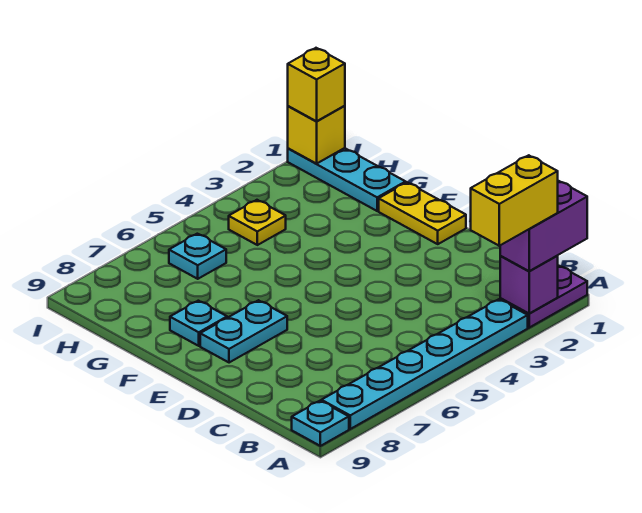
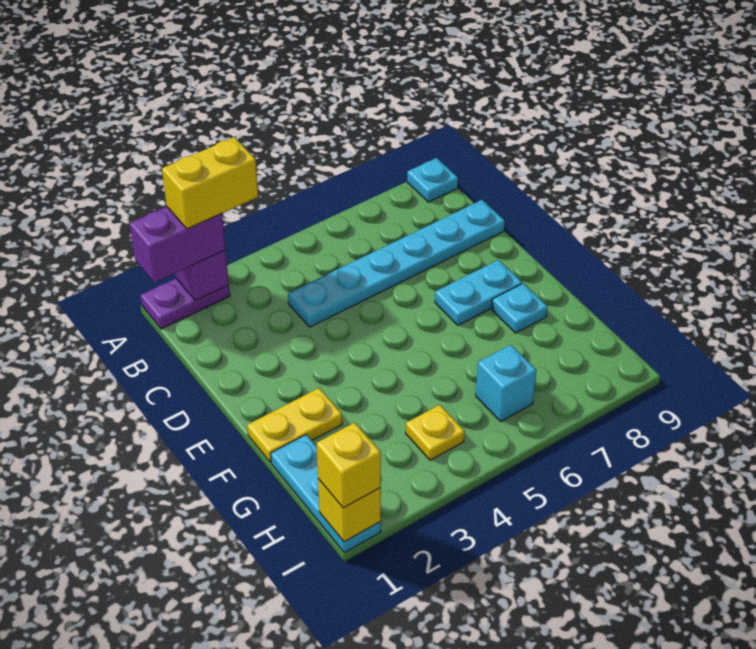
cyan 1x6 plate [321,299,528,429] -> cyan 1x6 plate moved to [288,200,505,327]
yellow 1x2 plate [379,183,466,244] -> yellow 1x2 plate turned to [247,388,342,462]
cyan 1x1 plate [169,234,226,279] -> cyan 1x1 brick [476,345,536,422]

